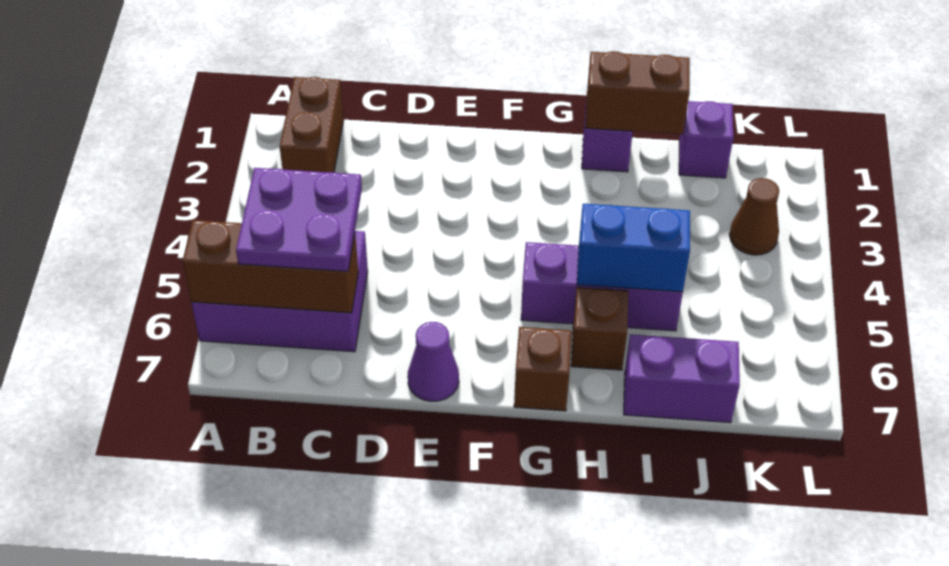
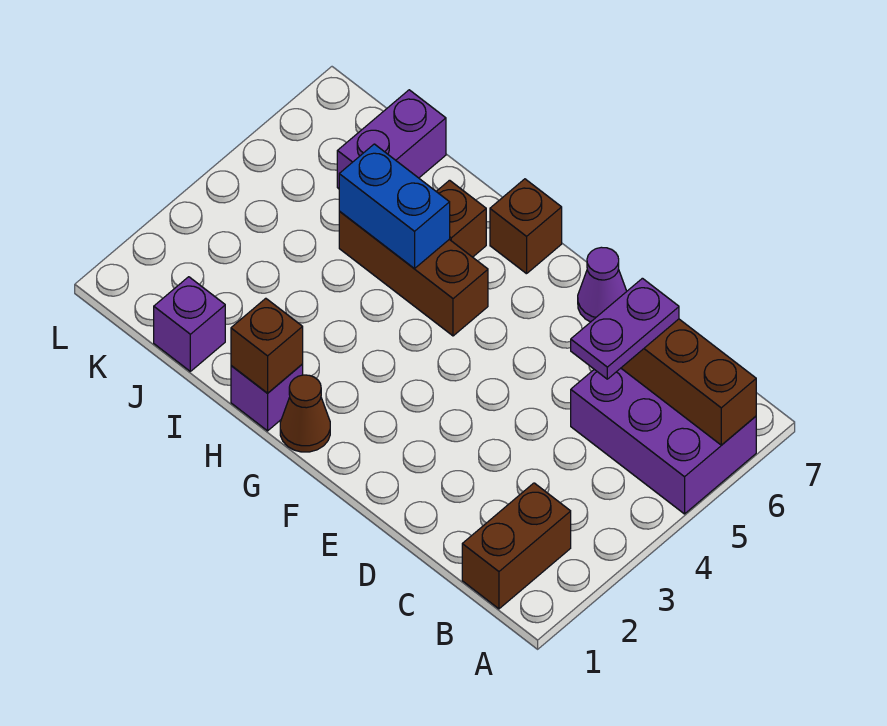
purple 2x2 plate [236,168,362,271] -> purple 1x2 plate [571,278,679,379]
purple 1x3 brick [521,242,683,331] -> brown 1x3 brick [339,211,488,336]
brown 1x2 brick [585,51,690,134] -> brown 1x1 brick [231,298,303,393]
purple 1x2 brick [624,334,740,423] -> purple 1x2 brick turned to [337,90,446,189]
brown 1x1 cone [730,178,779,255] -> brown 1x1 cone moved to [280,375,330,452]

